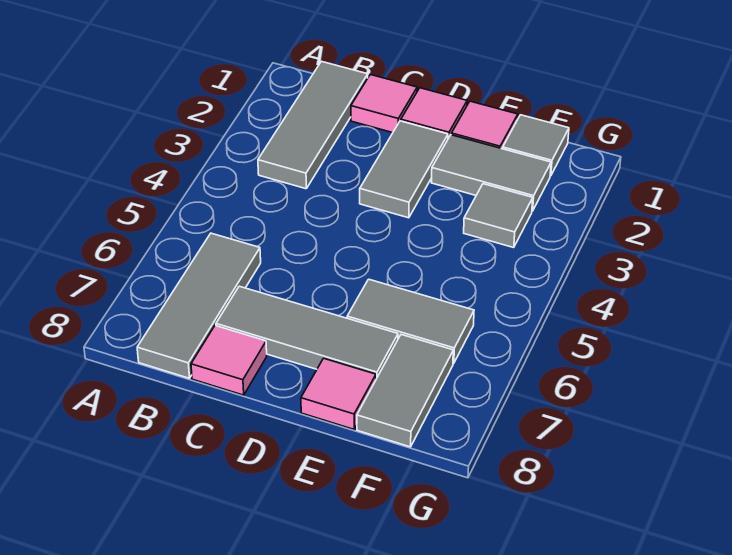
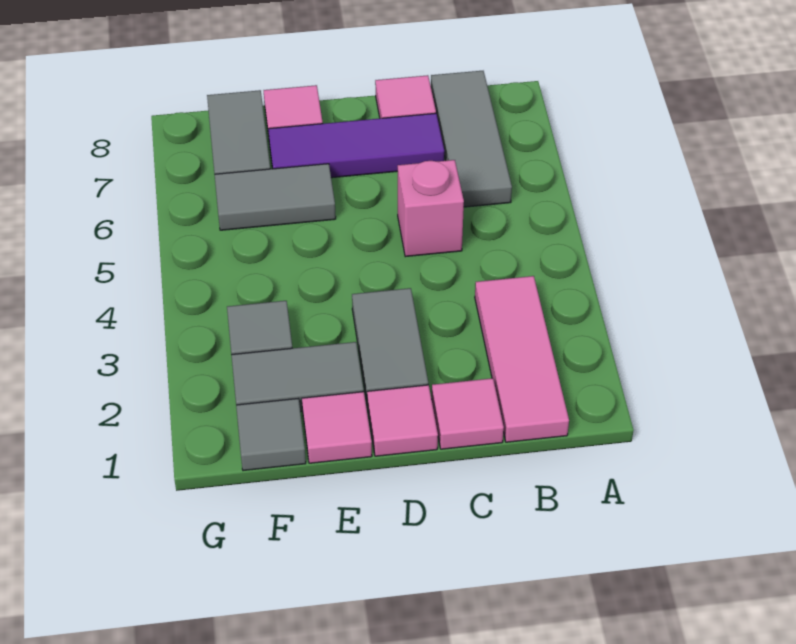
grey 1x3 tile [258,61,368,189] -> pink 1x3 tile [475,276,569,442]
none -> pink 1x1 brick [398,160,464,257]
grey 1x3 tile [216,286,398,379] -> purple 1x3 tile [268,113,444,178]

